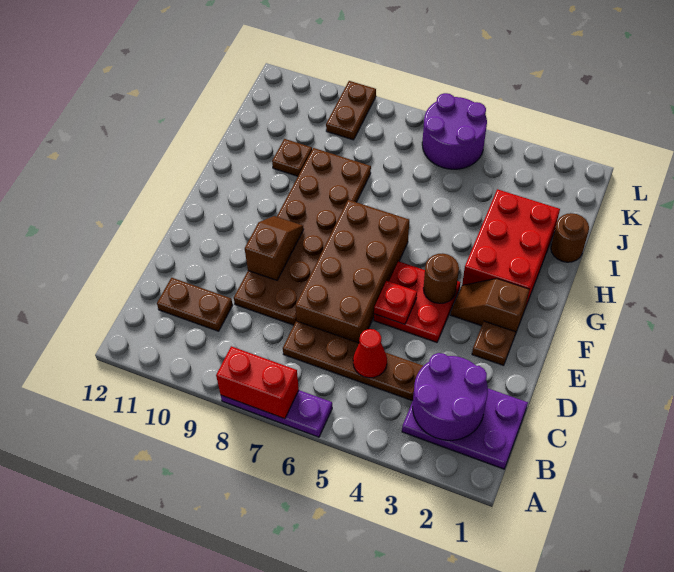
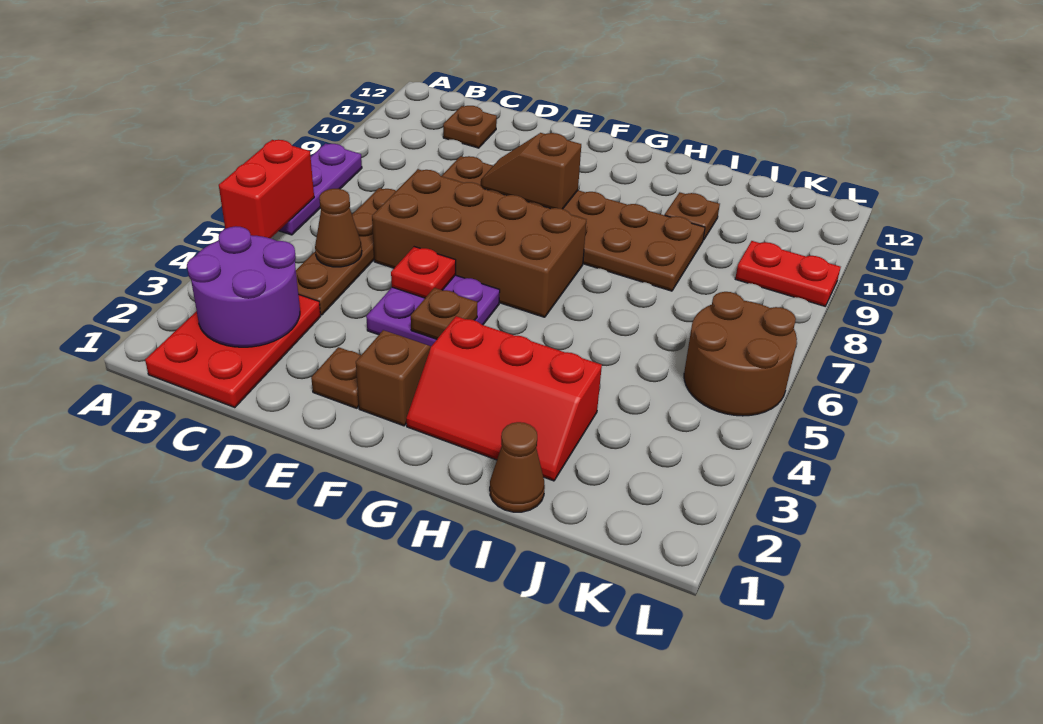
red 1x2 brick [216,346,299,419] -> red 1x2 brick moved to [219,140,314,238]
purple 2x3 plate [402,388,528,469] -> red 2x3 plate [145,294,321,408]
red 1x1 cone [353,329,387,378] -> brown 1x1 cone [315,189,362,267]
brown 1x2 plate [157,278,233,331] -> brown 1x1 plate [443,106,497,148]
red 2x2 plate [374,261,461,342] -> purple 2x2 plate [366,275,500,346]
brown 1x2 slope [245,216,304,280] -> brown 1x2 slope turned to [481,133,581,209]
brown 1x1 round brick [423,253,459,303] -> brown 1x1 plate [411,288,477,339]
red 2x3 brick [462,189,560,306] -> red 2x3 slope [406,316,602,481]
brown 1x1 round brick [551,213,589,262] -> brown 1x1 cone [490,422,545,512]
purple 2x2 round brick [422,93,487,169] -> brown 2x2 round brick [684,292,797,416]
brown 1x2 plate [326,81,376,140] -> red 1x2 plate [735,241,841,306]

